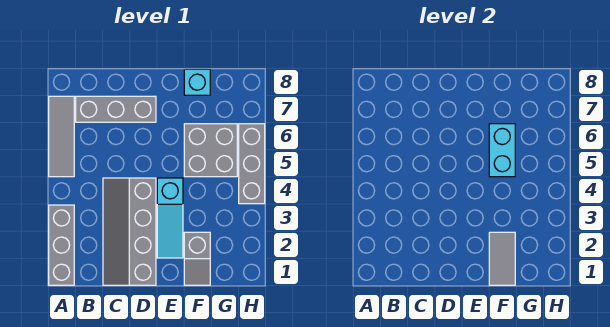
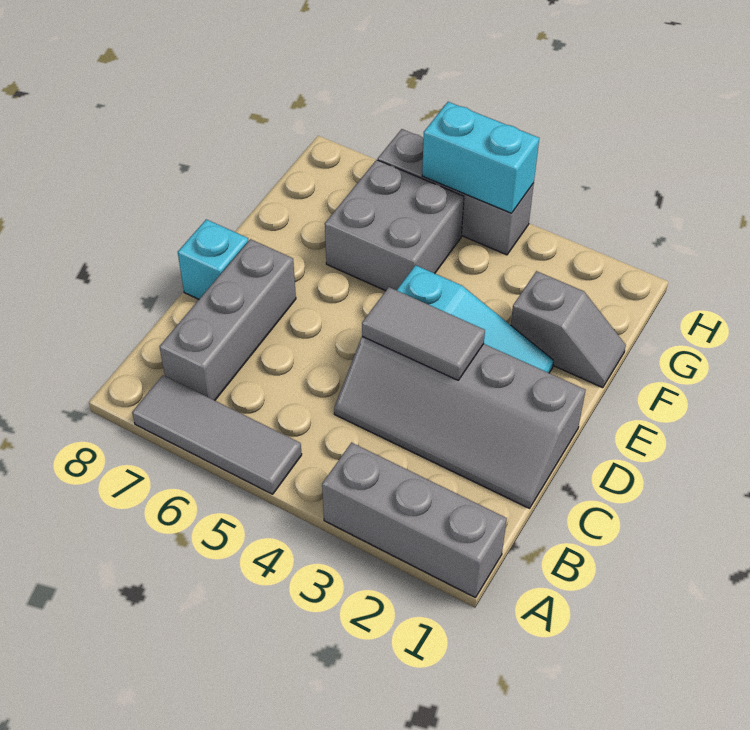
grey 1x2 tile [489,232,515,285] -> grey 1x2 tile moved to [362,287,485,380]
cyan 1x2 brick [489,124,515,177] -> cyan 1x2 brick moved to [422,102,539,213]
cyan 1x1 brick [184,69,210,95] -> cyan 1x1 brick moved to [178,219,248,299]

